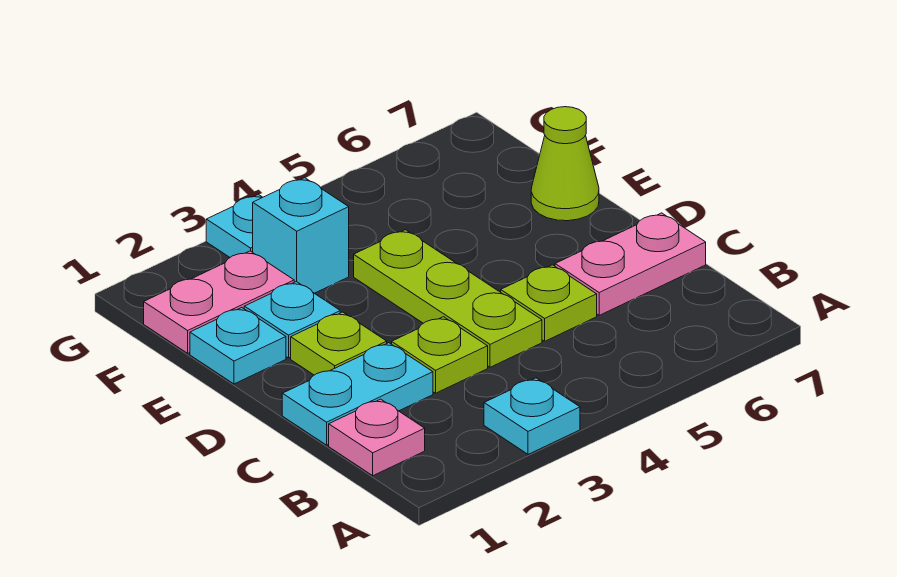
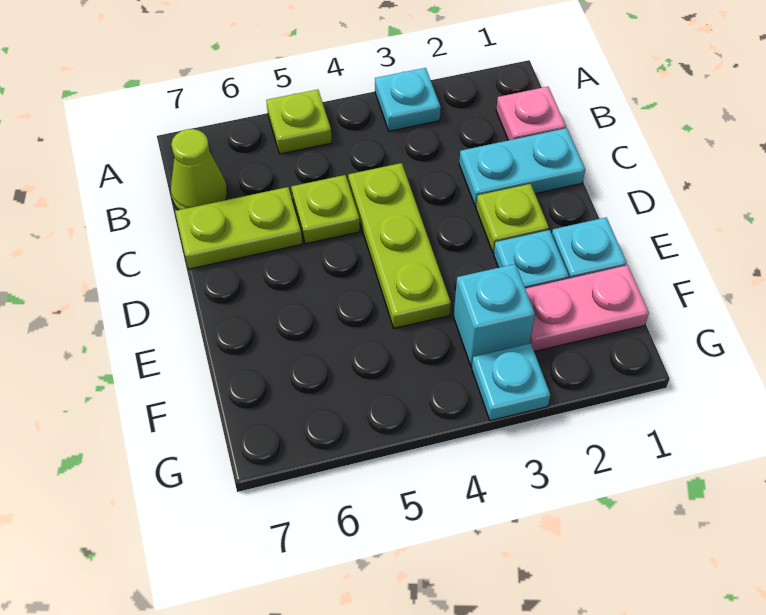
lime 1x1 plate [392,317,488,393] -> lime 1x1 plate moved to [266,90,332,154]
pink 1x2 plate [555,213,706,315] -> lime 1x2 plate [175,187,302,269]
lime 1x1 cone [531,107,599,221] -> lime 1x1 cone moved to [171,129,227,210]

